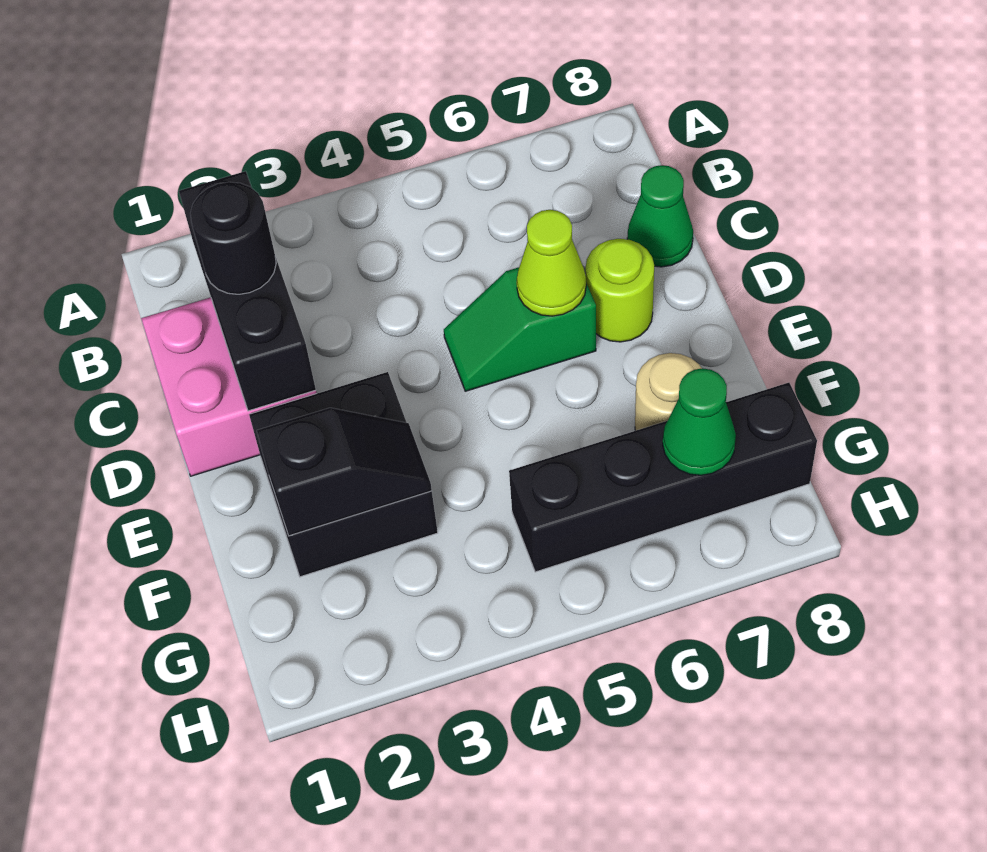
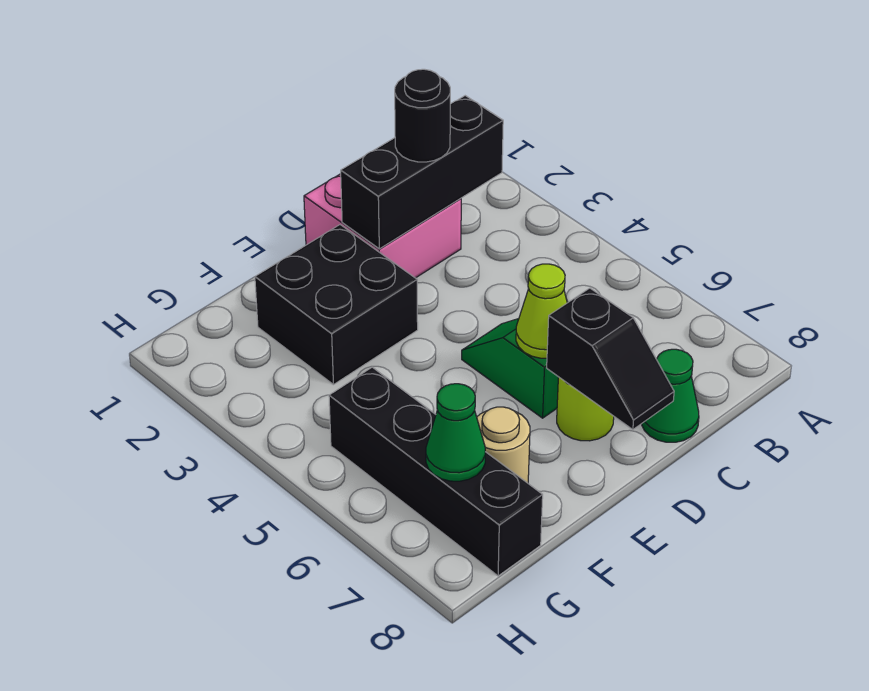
black 1x2 slope [257,408,432,536] -> black 1x2 slope moved to [547,288,674,430]

